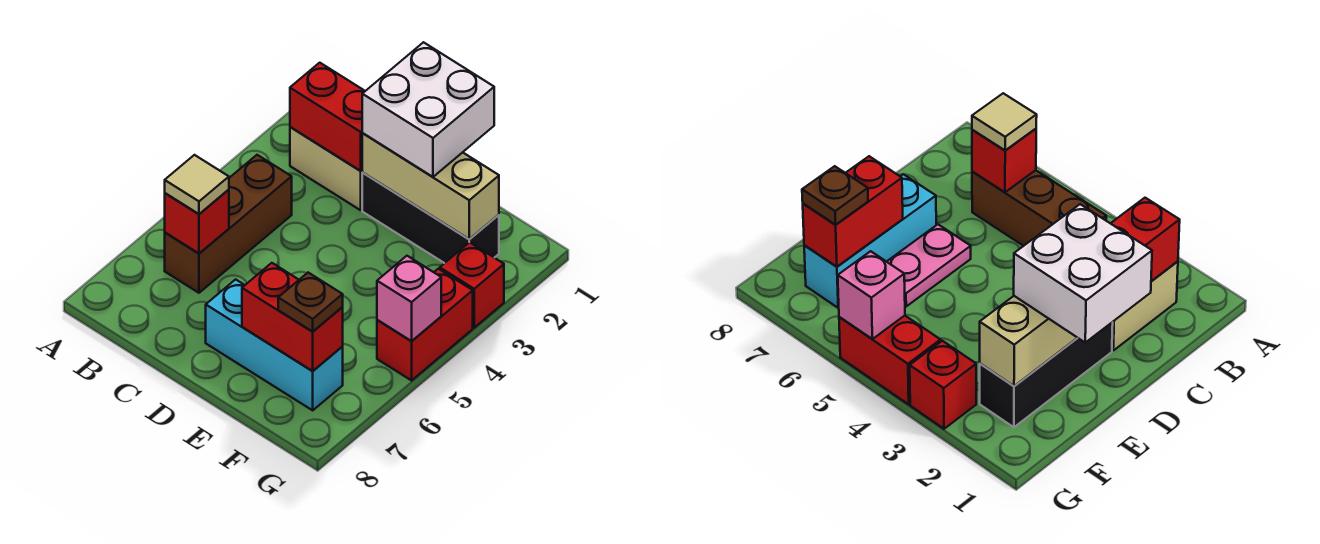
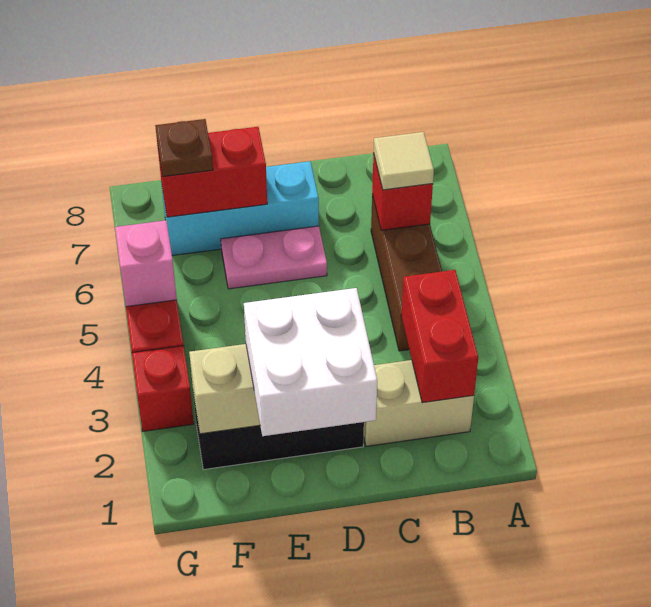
red 1x2 brick [290,63,365,171] -> red 1x2 brick turned to [401,270,478,403]

